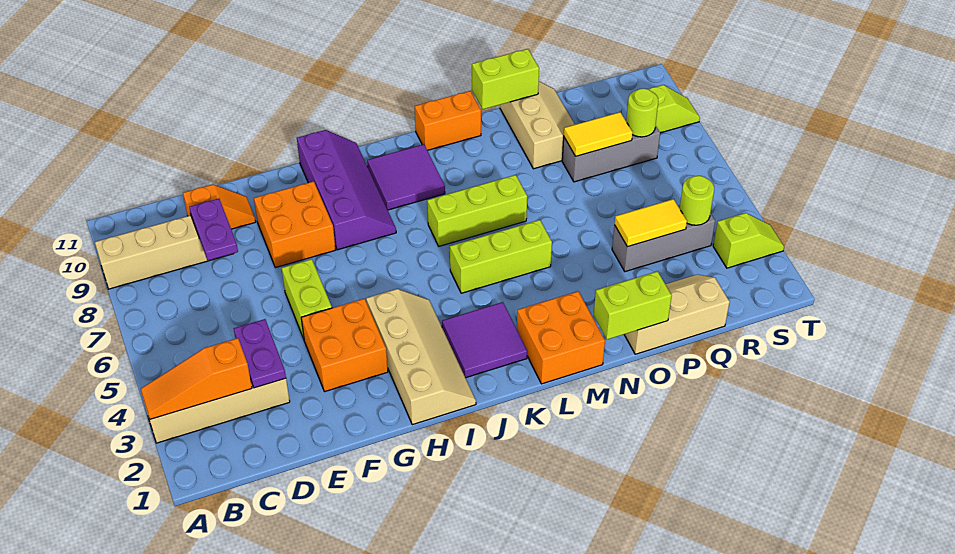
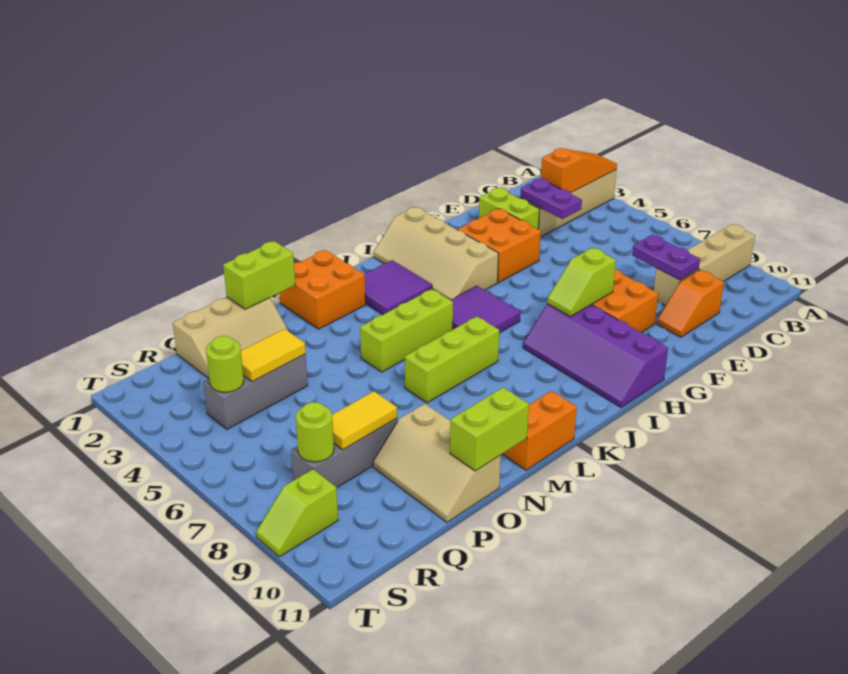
lime 1x2 brick [282,259,332,339] -> lime 1x2 brick moved to [479,188,540,229]
purple 2x2 tile [367,144,445,210] -> purple 2x2 tile moved to [451,286,521,333]
lime 1x2 slope [713,213,784,268] -> lime 1x2 slope moved to [547,248,616,317]

